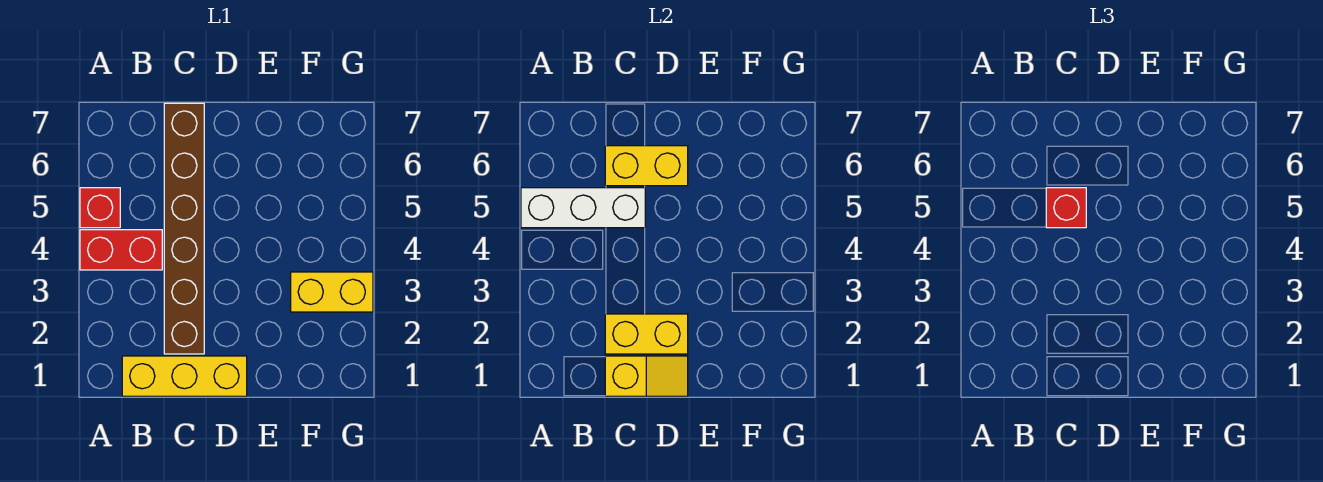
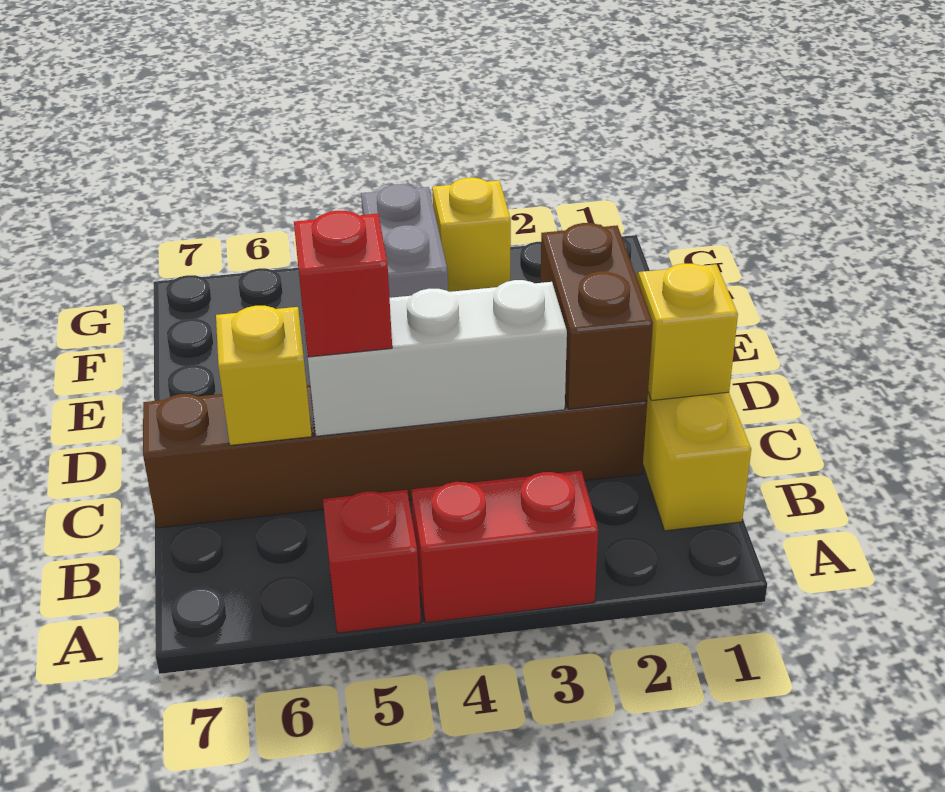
red 1x2 brick [80,230,162,270] -> red 1x2 brick turned to [411,471,598,623]
white 1x3 brick [521,188,645,228] -> white 1x3 brick turned to [303,280,567,436]
yellow 1x2 brick [605,314,688,354] -> brown 1x2 brick [541,223,653,409]
yellow 1x2 brick [605,146,688,186] -> yellow 1x1 brick [216,306,312,445]
yellow 1x2 brick [291,272,373,312] -> yellow 1x1 brick [432,178,511,292]
none -> grey 1x2 brick [361,184,448,298]

